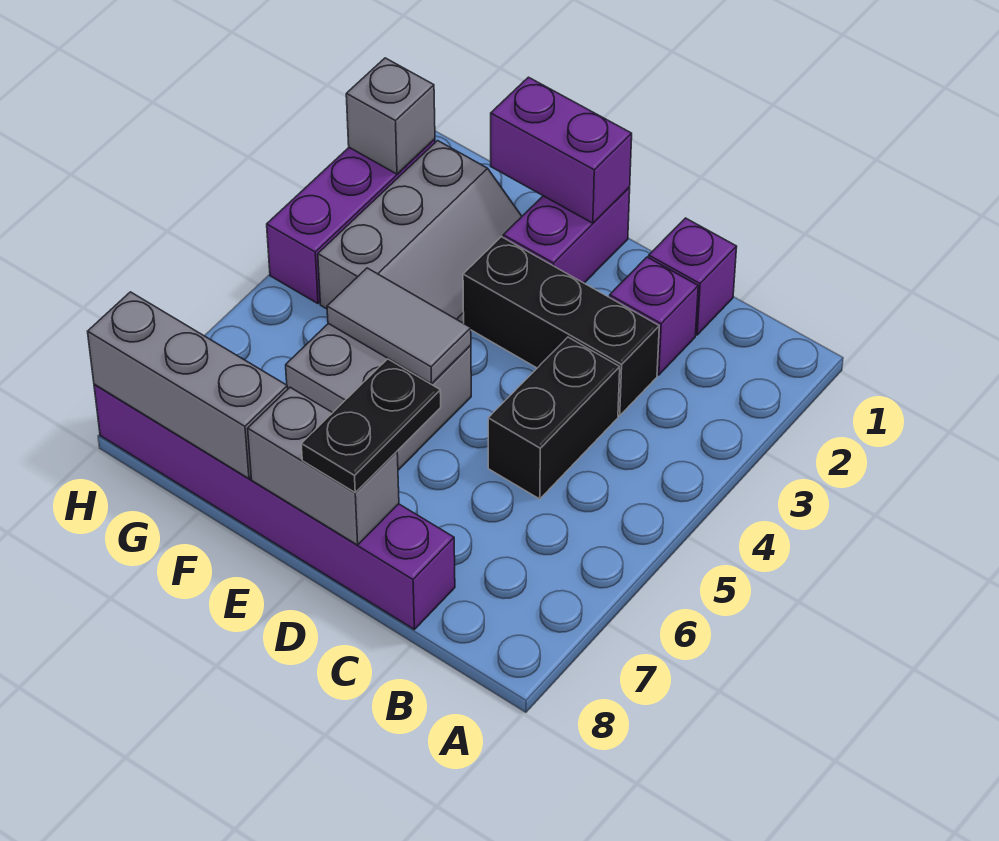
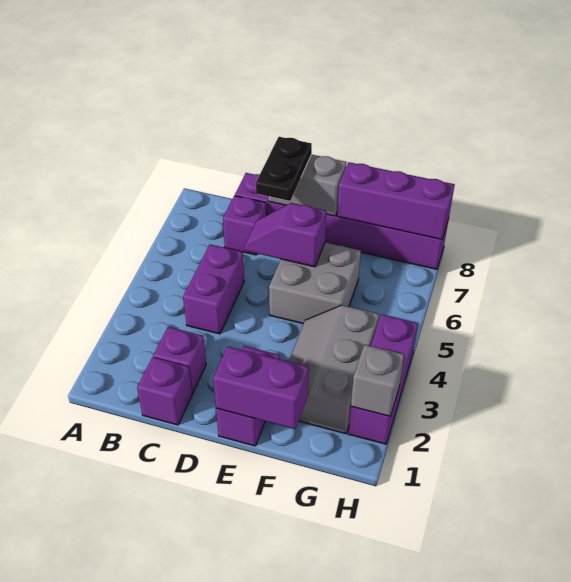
black 1x3 brick [463,237,659,416] -> none
black 1x2 brick [488,337,620,499] -> purple 1x2 brick [183,244,244,334]
none -> purple 1x1 brick [223,196,267,255]
none -> purple 1x2 slope [245,203,326,267]
grey 1x2 tile [327,268,471,384] -> none
grey 1x3 brick [88,292,288,479] -> purple 1x3 brick [337,162,455,239]

